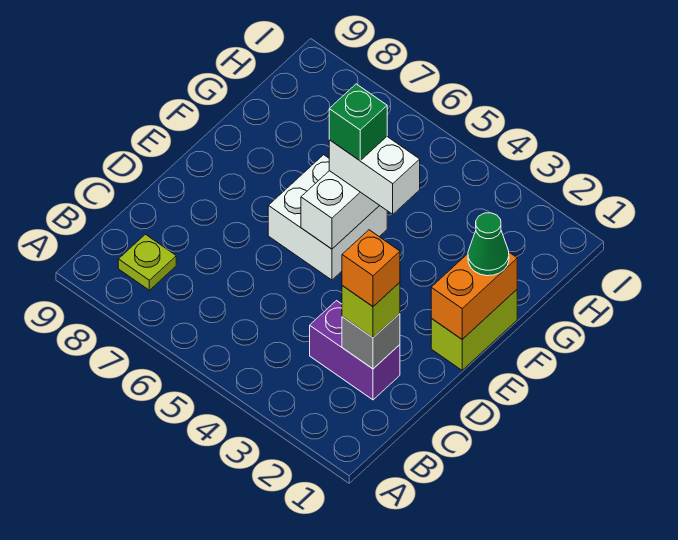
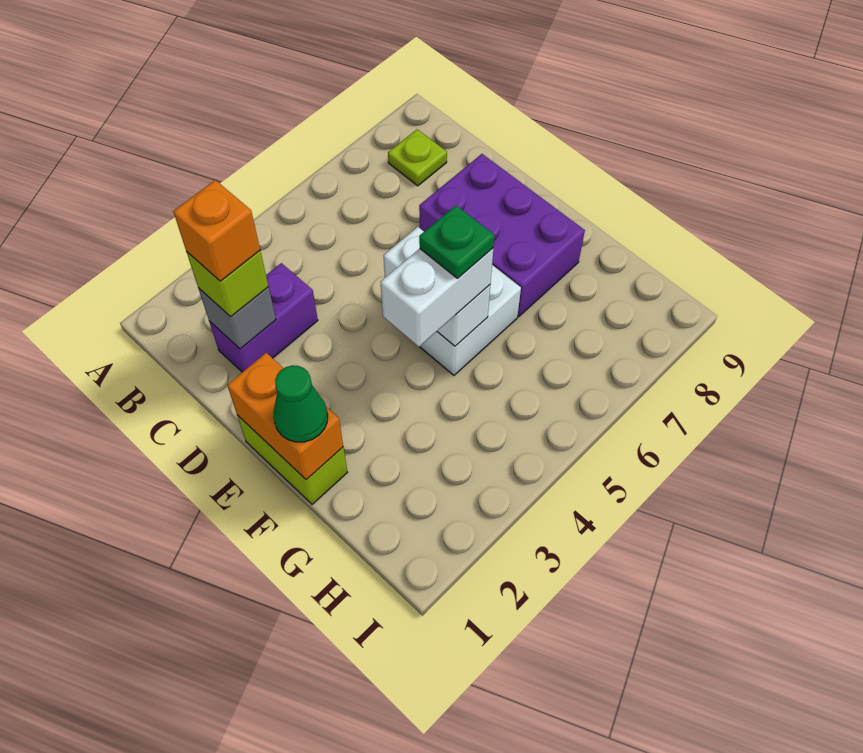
none -> purple 2x3 brick [419,154,585,317]
green 1x1 brick [329,84,387,161] -> green 1x1 plate [419,205,494,278]

